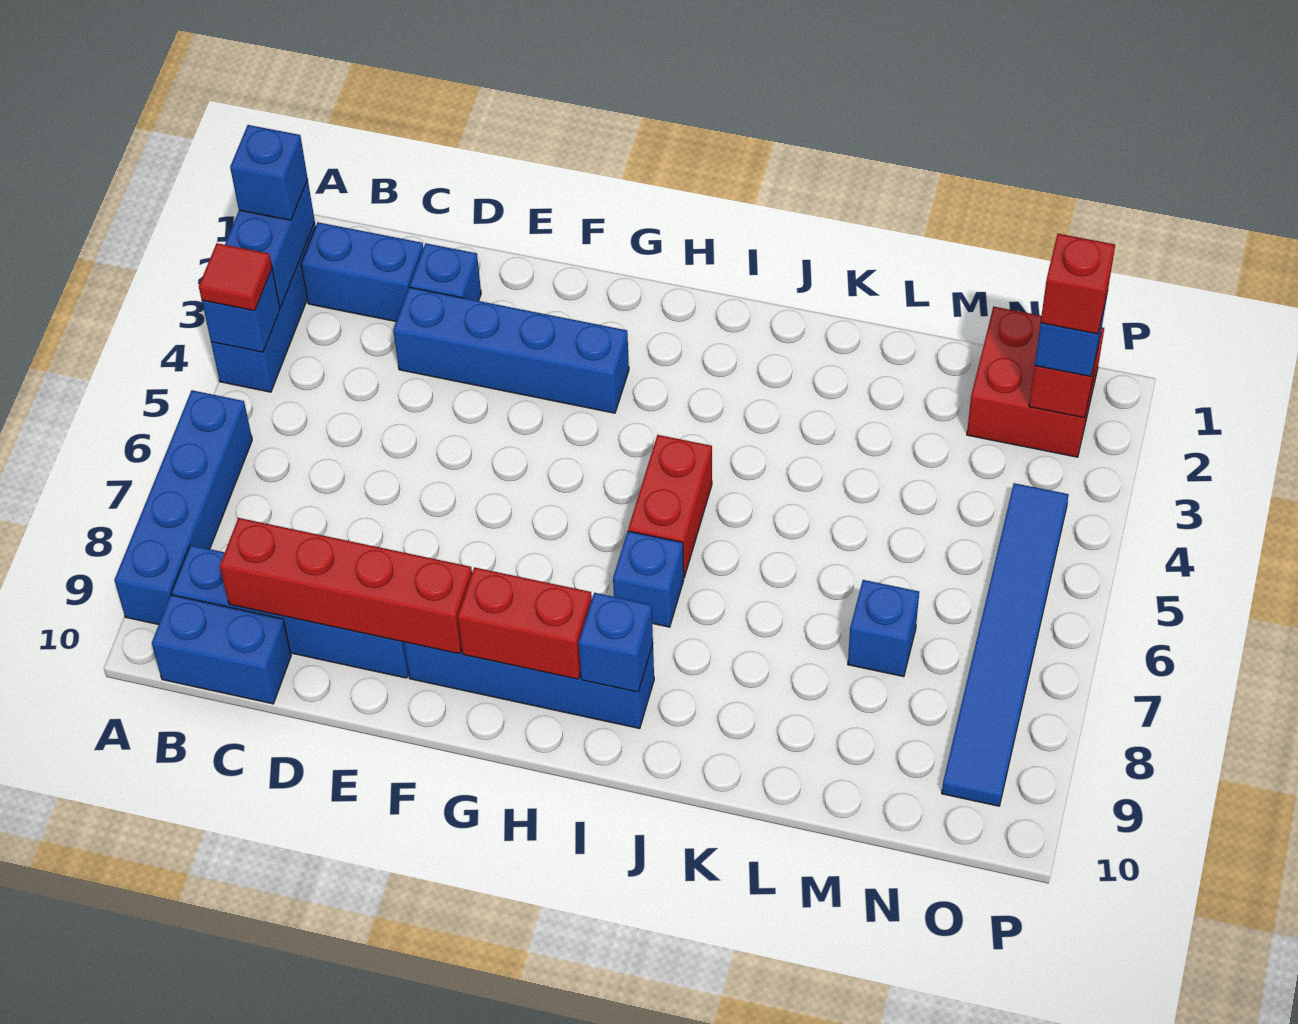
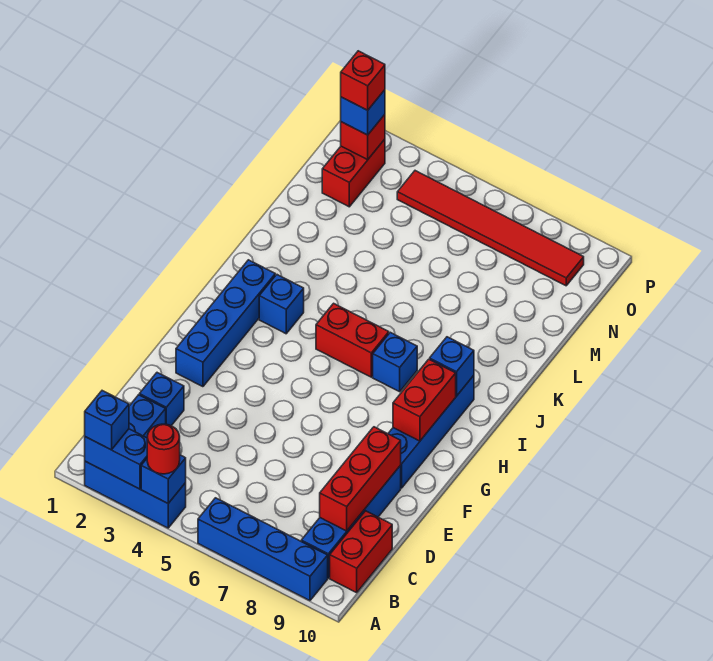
red 1x1 tile [199,243,272,311] -> red 1x1 round brick [147,424,180,474]
blue 1x2 brick [152,595,291,704] -> red 1x2 brick [330,511,392,593]
red 1x4 brick [220,518,472,654] -> red 1x3 brick [320,427,401,531]
blue 1x4 brick [393,287,629,413] -> blue 1x4 brick moved to [176,260,275,387]
blue 1x1 brick [848,580,919,677] -> blue 1x1 brick moved to [259,275,304,334]
red 2x2 brick [967,307,1104,457] -> red 1x2 brick [322,139,385,207]
blue 1x6 tile [942,483,1069,806] -> red 1x6 tile [397,171,584,286]

